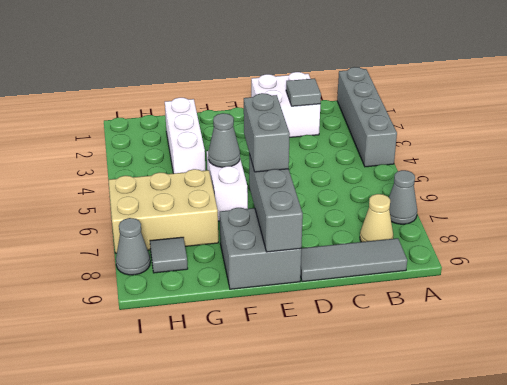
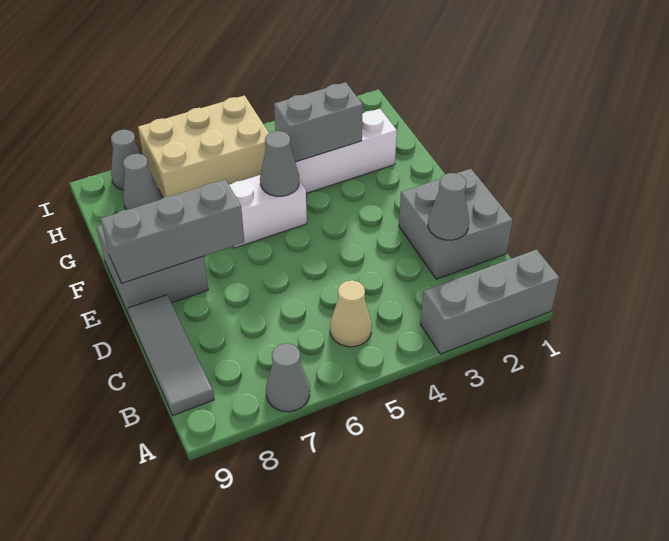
grey 1x4 brick [337,67,397,167] -> grey 1x3 brick [420,249,559,354]
tan 1x1 cone [360,194,393,242] -> tan 1x1 cone moved to [330,280,372,347]
white 2x2 brick [251,72,320,137] -> grey 2x2 brick [399,169,513,279]
grey 1x1 tile [286,78,321,106] -> grey 1x1 cone [428,173,469,240]
grey 1x2 brick [244,93,290,172] -> grey 1x2 brick moved to [274,82,363,162]
tan 2x3 brick [109,169,218,253] -> tan 2x3 brick turned to [138,96,269,198]
grey 1x1 tile [150,237,188,273] -> grey 1x1 cone [123,154,161,210]

